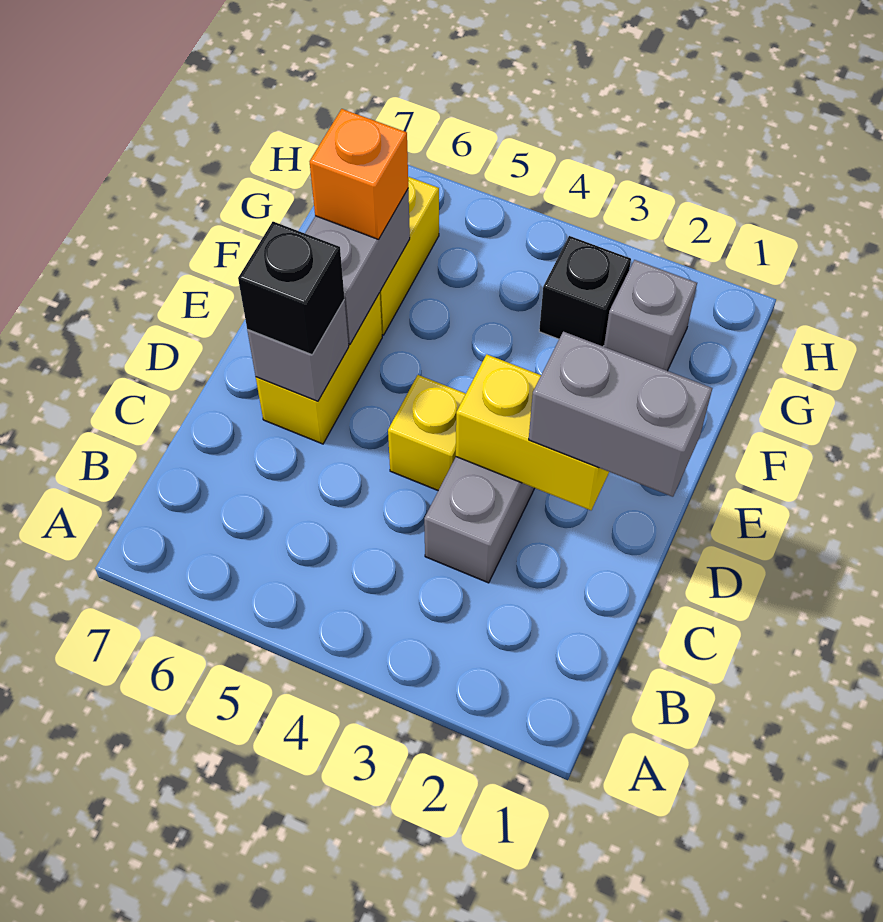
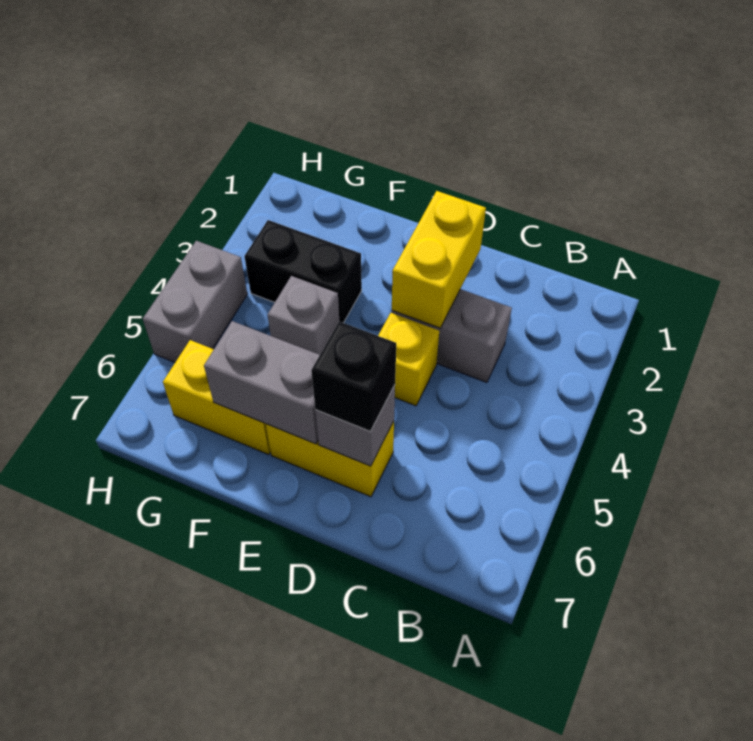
grey 1x2 brick [529,332,712,497] -> grey 1x2 brick moved to [143,241,247,362]
orange 1x1 brick [310,109,408,239] -> none
grey 1x1 brick [604,260,697,371] -> grey 1x1 brick moved to [268,276,339,355]
black 1x1 brick [539,236,631,346] -> black 1x2 brick [244,220,362,323]

